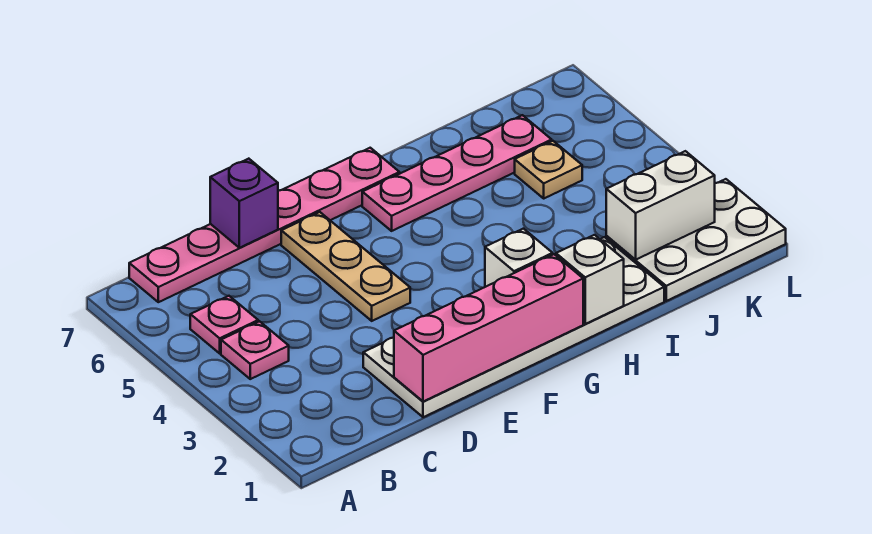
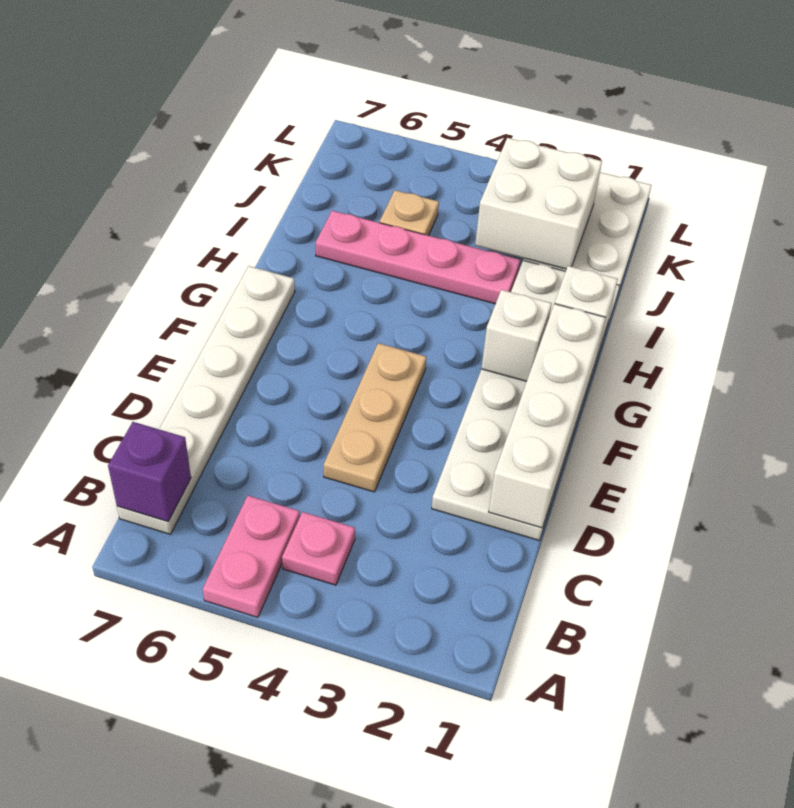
pink 1x1 plate [190,296,258,353] -> pink 1x2 plate [203,496,300,617]
pink 1x6 plate [129,148,400,302] -> white 1x6 plate [117,266,295,534]
pink 1x4 brick [394,254,583,402] -> white 1x4 brick [489,304,606,528]
purple 1x1 brick [210,159,278,248] -> purple 1x1 brick moved to [108,422,191,522]
tan 1x3 plate [281,212,410,321] -> tan 1x3 plate turned to [324,343,426,492]
pink 1x4 plate [362,115,552,231] -> pink 1x4 plate turned to [316,211,521,304]
white 1x2 brick [606,151,715,260] -> white 2x2 brick [475,138,602,269]

